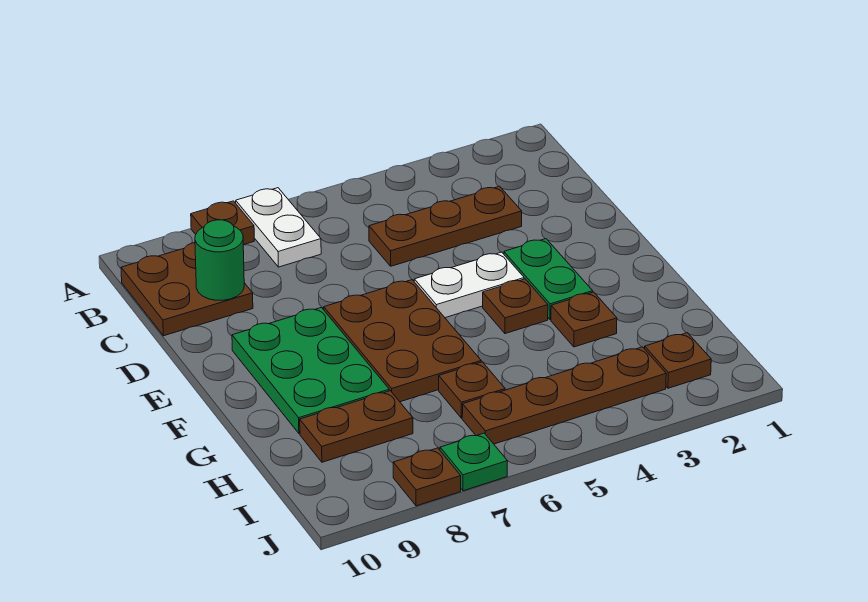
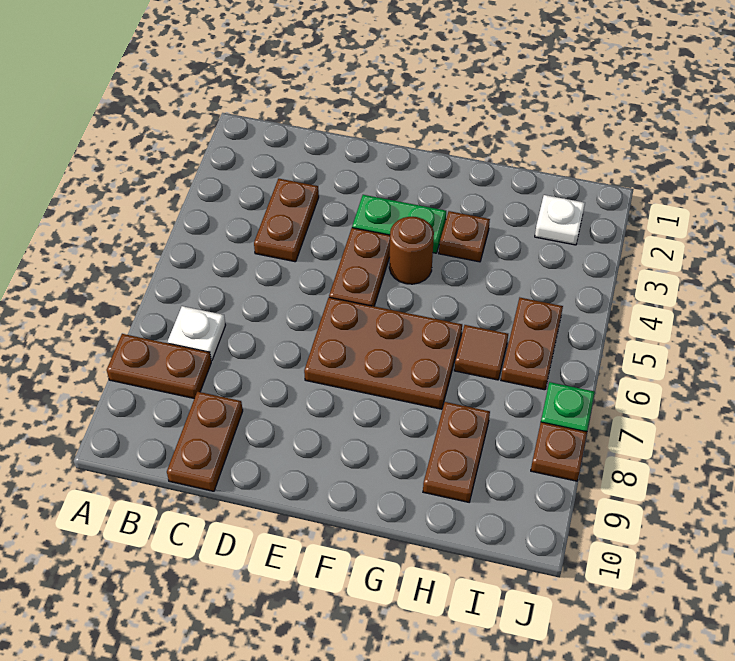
white 1x2 plate [236,188,321,267] -> white 1x1 plate [168,306,225,361]
brown 1x1 plate [191,201,254,245] -> brown 1x2 plate [107,334,211,399]
brown 2x2 plate [121,243,253,336] -> brown 1x2 plate [167,392,243,491]
brown 1x3 plate [369,186,522,266] -> brown 1x2 plate [254,179,319,262]
green 1x1 round brick [195,220,244,300] -> none
white 1x2 plate [414,252,524,318] -> brown 1x2 plate [329,228,390,306]
green 2x3 plate [232,307,389,433] -> none
brown 1x1 plate [483,279,548,334] -> brown 1x1 round brick [389,217,434,284]
brown 1x1 plate [439,362,505,418] -> brown 1x1 tile [454,325,508,380]
brown 1x1 plate [645,333,711,388] -> white 1x1 plate [535,195,585,245]
brown 1x4 plate [462,347,666,444] -> brown 1x2 plate [501,298,563,390]

